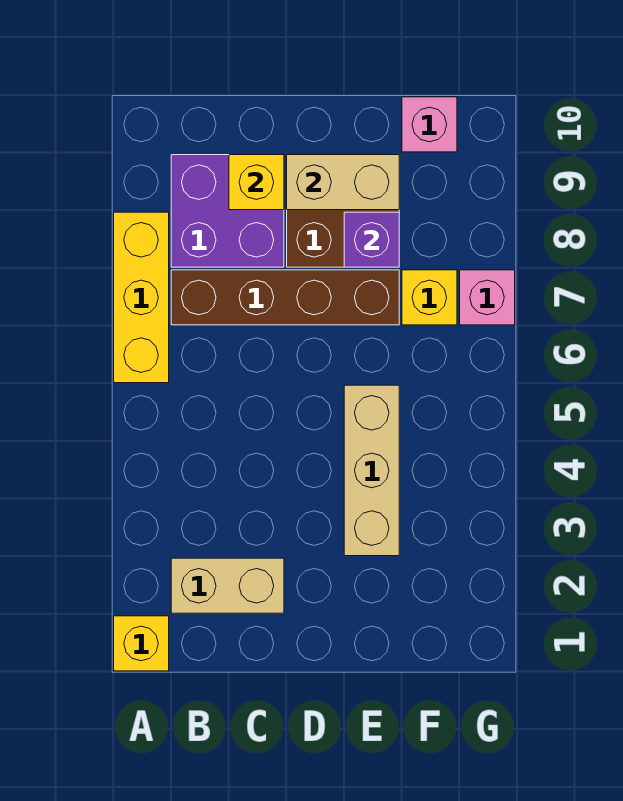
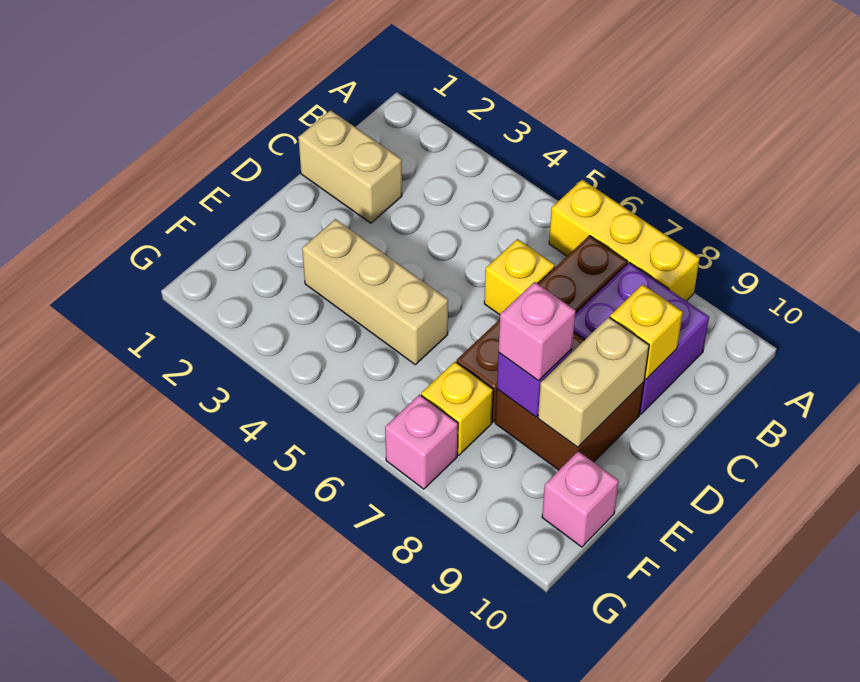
yellow 1x1 brick [114,616,169,671] -> yellow 1x1 brick moved to [484,239,555,315]
tan 1x2 brick [171,558,284,613] -> tan 1x2 brick turned to [298,110,402,223]
none -> pink 1x1 brick [499,282,576,381]

